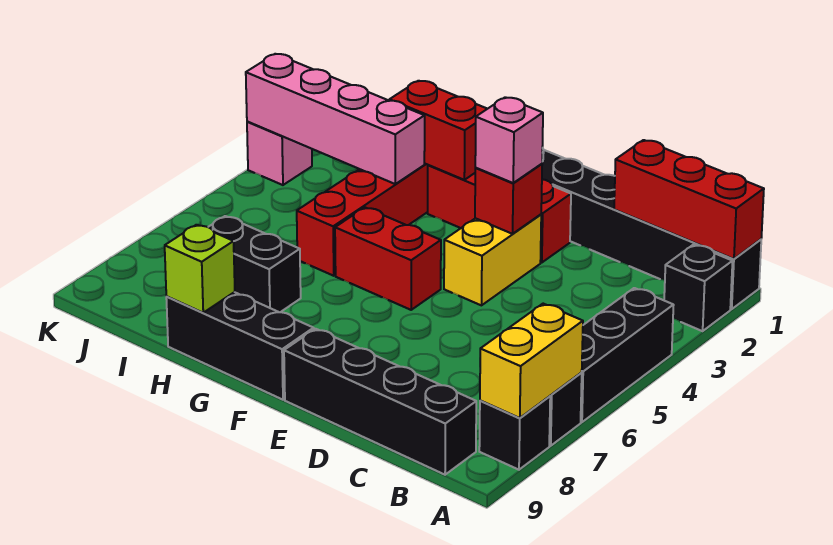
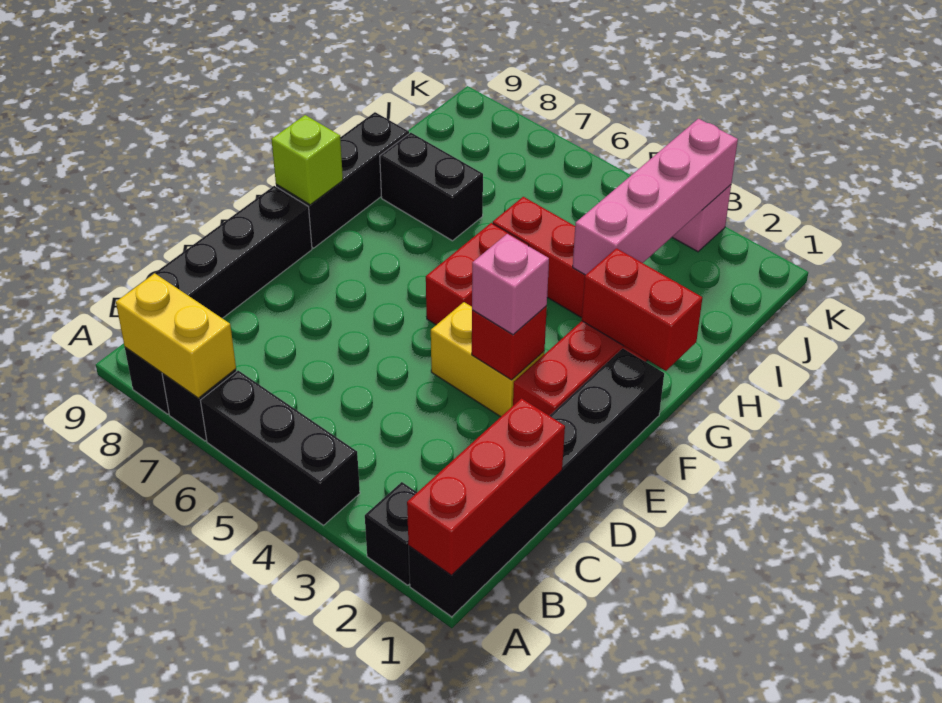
red 1x2 brick [389,81,487,180] -> red 1x2 brick turned to [582,248,702,371]
black 1x2 brick [209,216,301,312] -> black 1x2 brick turned to [380,133,483,241]
lime 1x1 brick [165,225,235,313] -> lime 1x1 brick moved to [271,115,343,205]

